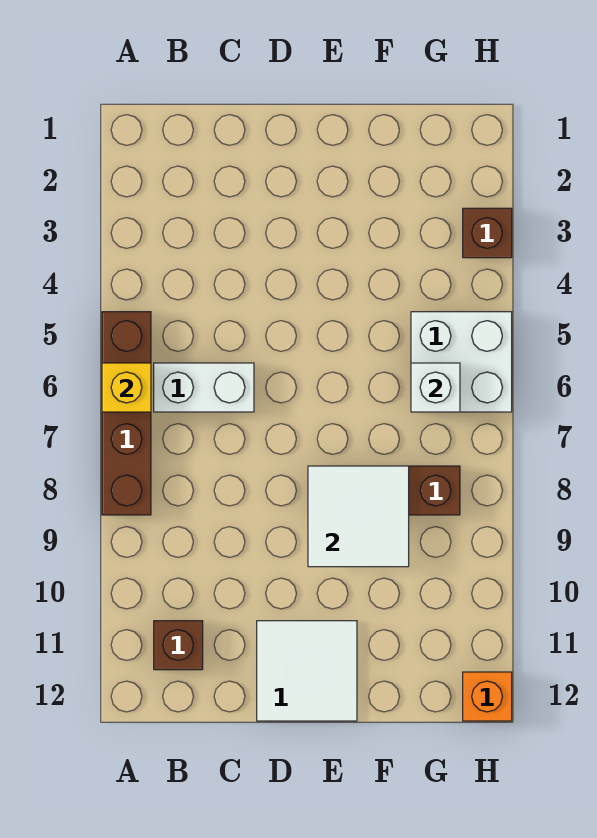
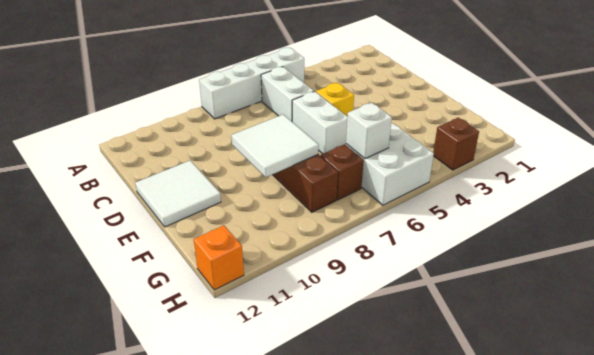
brown 1x4 brick [102,312,151,515] -> white 1x4 brick [199,48,304,119]
yellow 1x1 brick [102,363,151,412] -> yellow 1x1 brick moved to [316,83,354,116]
brown 1x1 brick [154,621,203,670] -> brown 1x1 brick moved to [321,144,364,200]
none -> white 1x2 brick [292,91,347,154]

